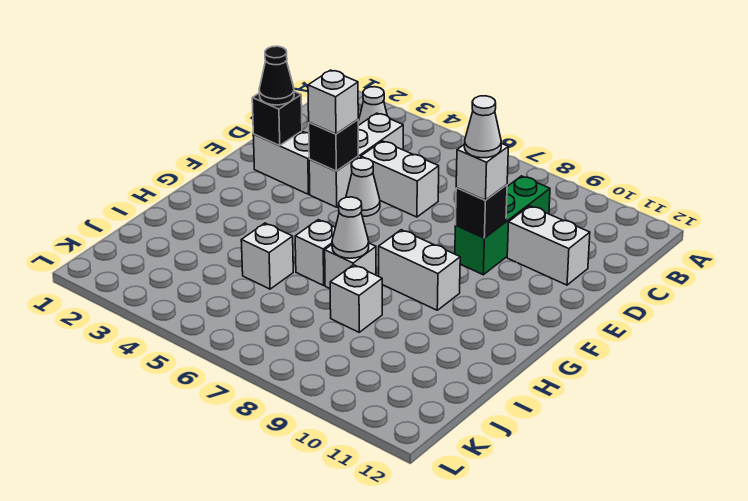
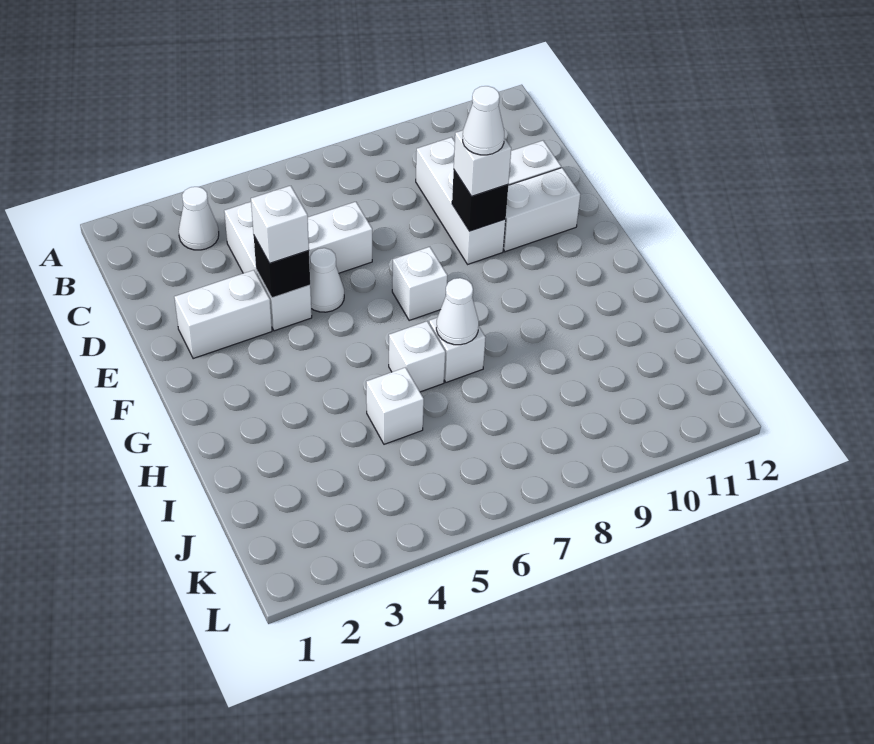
green 1x3 brick [455,176,550,275] -> white 1x3 brick [416,137,506,264]
black 1x1 brick [252,92,302,146] -> none
black 1x1 cone [259,46,294,105] -> none
white 1x2 brick [379,230,460,310] -> white 1x2 brick moved to [503,168,580,252]
white 1x1 brick [330,265,382,332] -> white 1x1 brick moved to [392,247,447,321]

